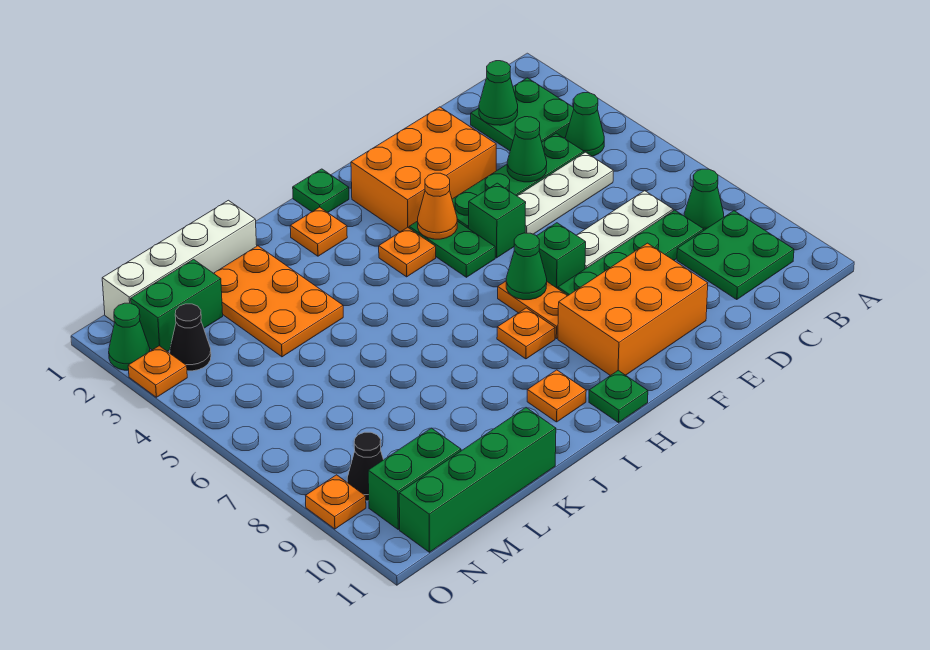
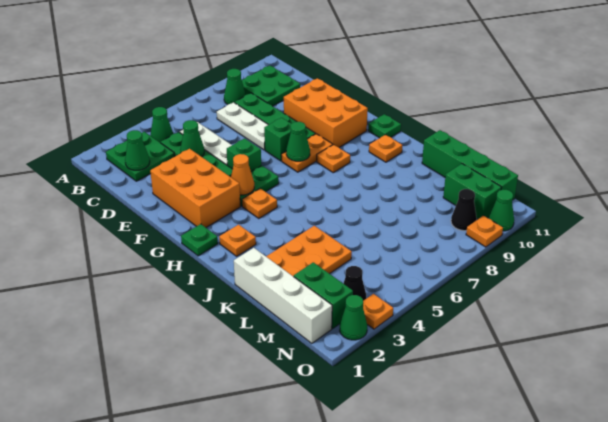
none -> green 1x1 cone [489,190,514,231]

